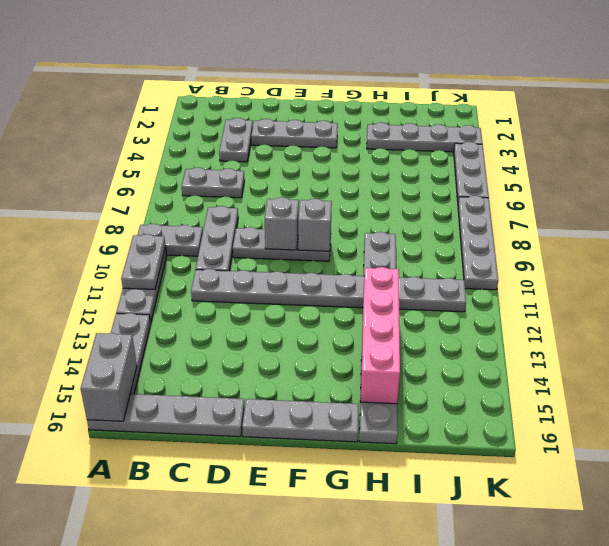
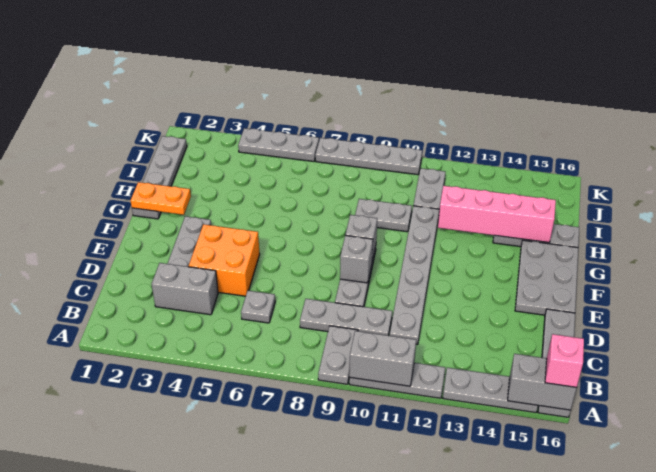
grey 1x2 plate [121,234,165,290] -> grey 1x2 brick [349,331,416,386]
none -> pink 1x1 brick [545,334,584,388]
grey 1x2 plate [182,167,244,198] -> grey 1x1 plate [241,291,275,323]
grey 1x2 plate [219,118,253,162] -> grey 1x2 brick [152,263,218,315]
none -> orange 2x2 brick [189,224,260,296]
grey 1x3 plate [242,399,359,442] -> grey 2x3 plate [515,240,578,315]
none -> orange 1x2 plate [130,182,191,215]
grey 1x4 plate [367,122,483,152] -> grey 1x4 plate moved to [132,136,187,219]

